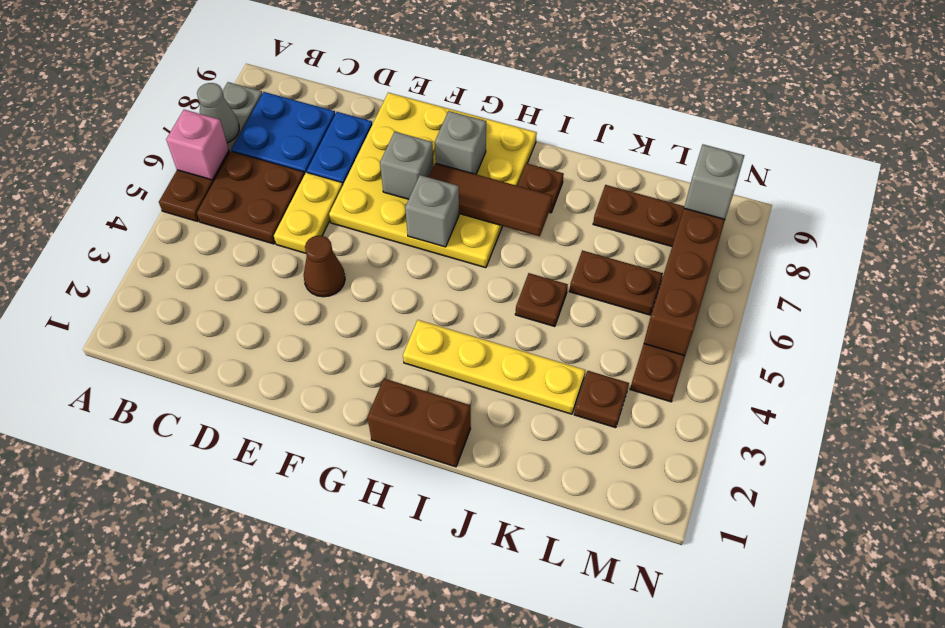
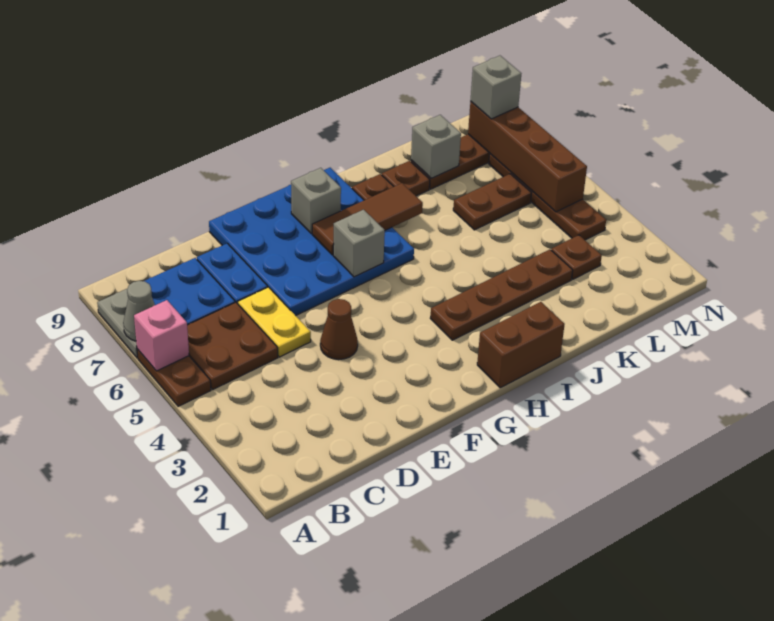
yellow 4x4 plate [329,93,537,268] -> blue 4x4 plate [209,168,414,316]
grey 1x1 brick [380,132,434,199] -> grey 1x1 brick moved to [411,115,461,178]
yellow 1x4 plate [403,320,585,414] -> brown 1x4 plate [430,250,573,340]
brown 1x1 plate [515,273,568,327] -> brown 1x1 plate moved to [382,161,430,196]

